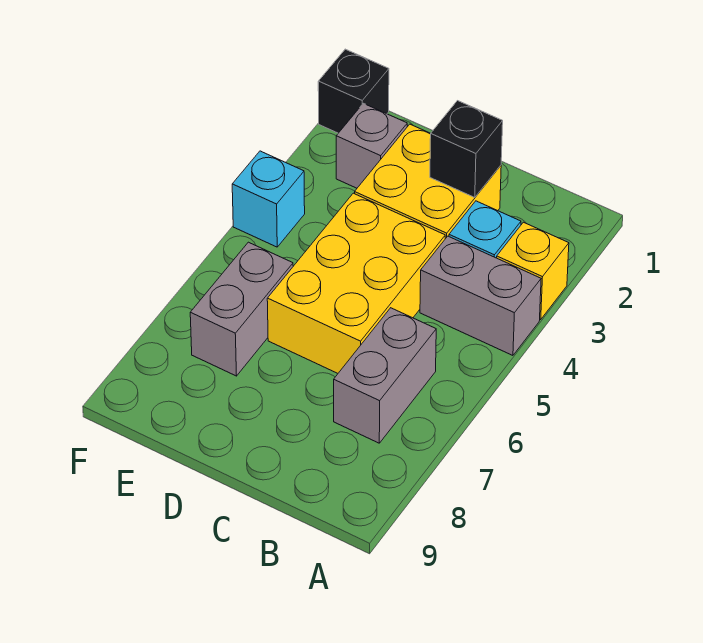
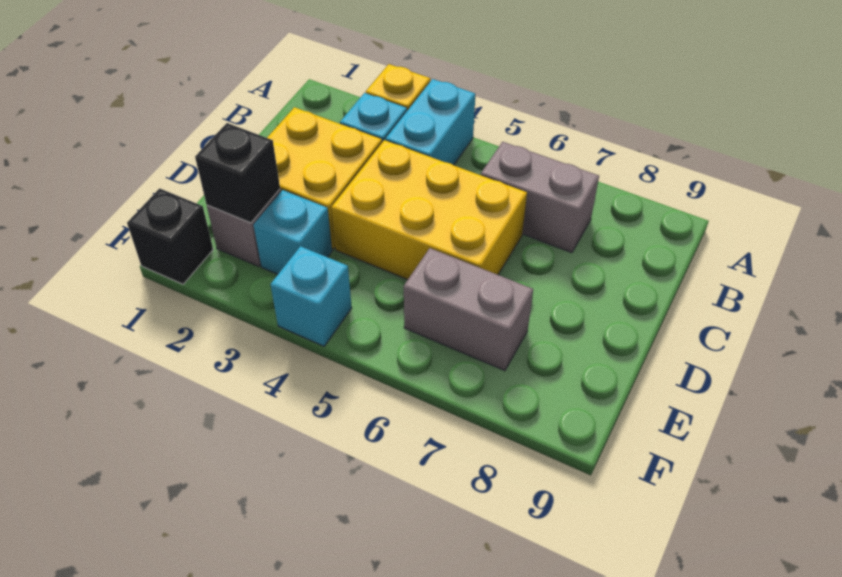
grey 1x2 brick [420,236,541,355] -> cyan 1x2 brick [385,79,475,165]
black 1x1 brick [430,101,503,198] -> black 1x1 brick moved to [195,123,280,223]
none -> cyan 1x1 brick [254,190,332,274]

